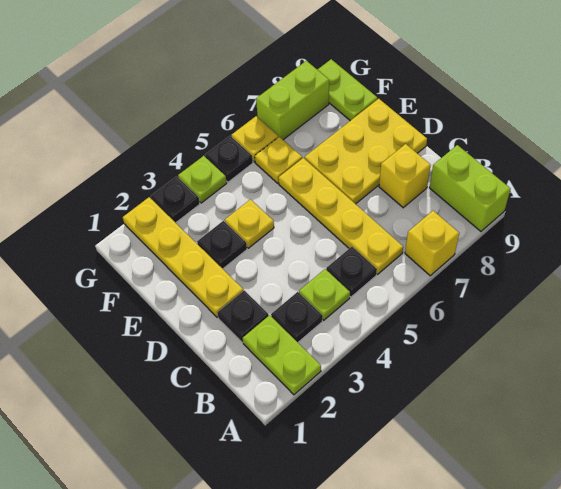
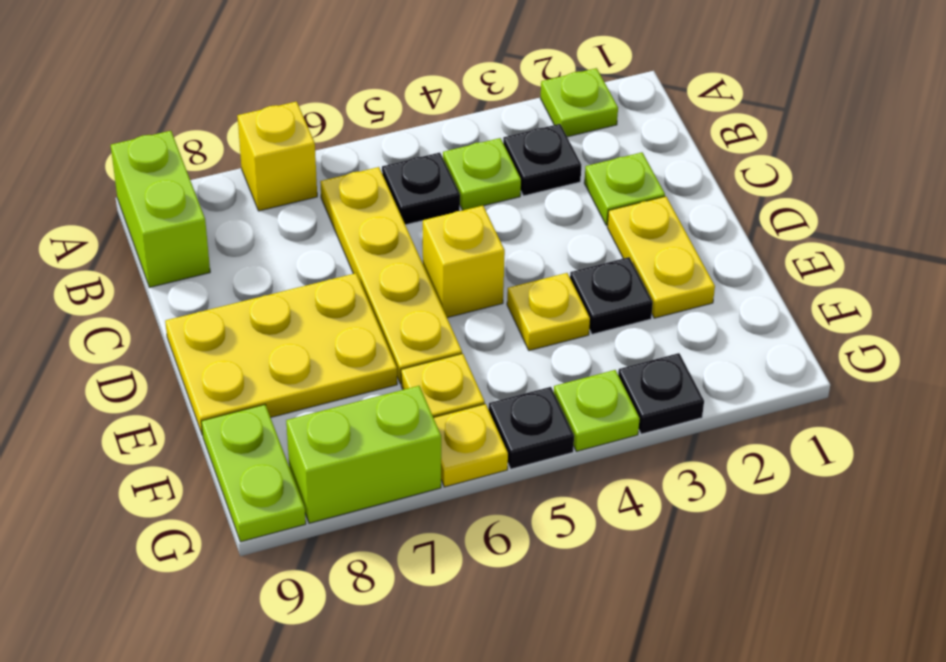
lime 1x2 plate [243,315,321,395] -> lime 1x1 plate [541,68,618,137]
black 1x1 plate [217,290,269,342] -> lime 1x1 plate [584,152,665,225]
yellow 1x1 brick [379,144,431,208] -> yellow 1x1 brick moved to [423,206,505,318]
yellow 1x4 plate [123,197,243,317] -> yellow 1x2 plate [607,196,715,318]

